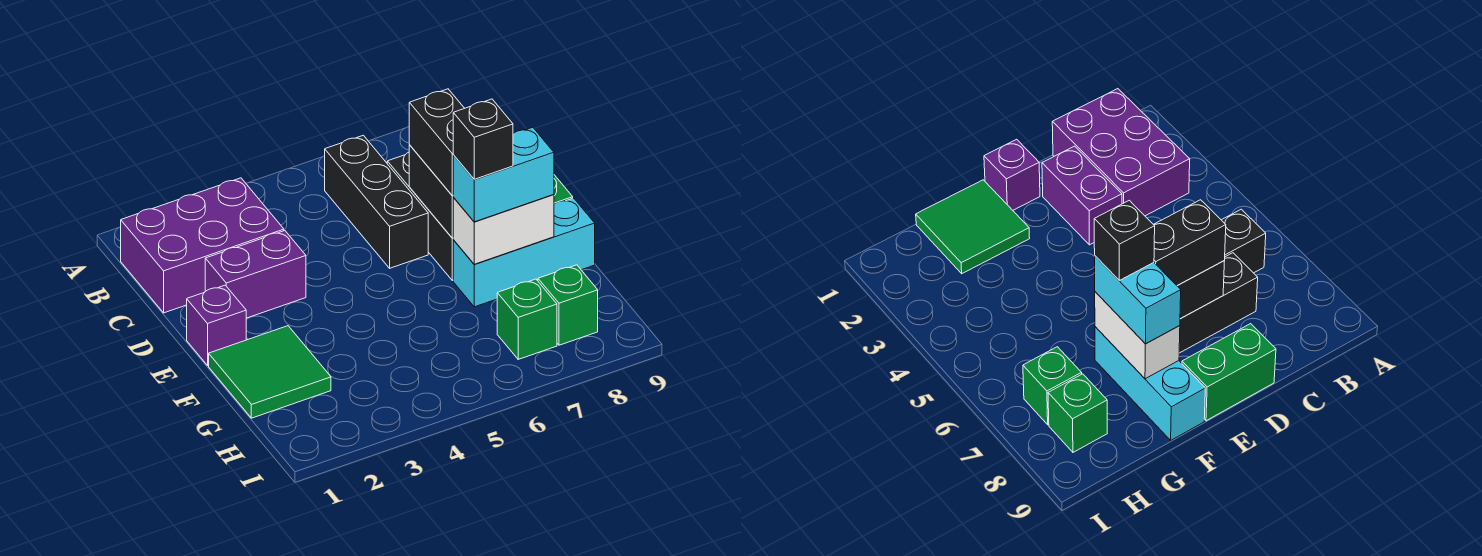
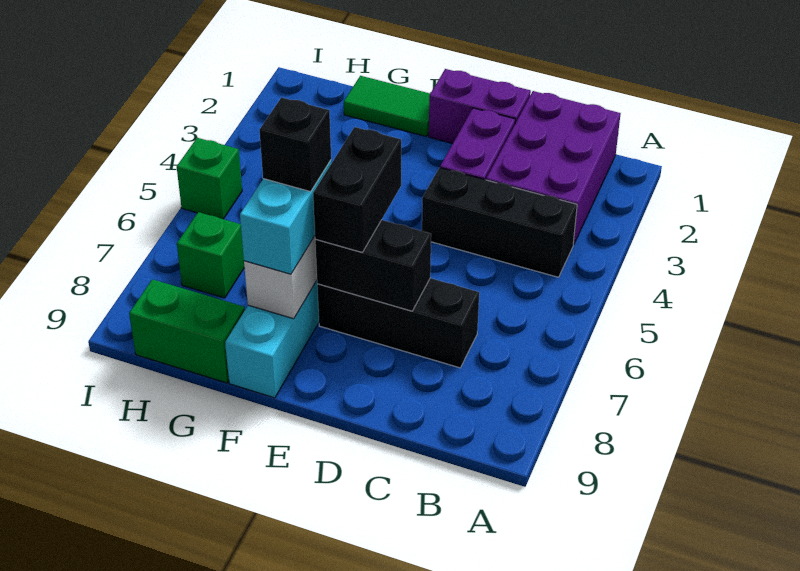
black 1x3 brick [325,135,428,268] -> black 1x3 brick moved to [422,168,577,277]
black 1x2 brick [409,89,464,196] -> black 1x2 brick turned to [313,127,401,252]
green 1x2 brick [1182,324,1276,421] -> green 1x2 brick moved to [129,279,245,383]
purple 1x1 brick [187,285,246,365] -> purple 1x2 brick [429,69,531,143]
green 2x2 tile [209,326,331,418] -> green 1x2 tile [344,76,430,137]
green 1x1 brick [538,265,598,345] -> green 1x1 brick moved to [177,138,242,219]

